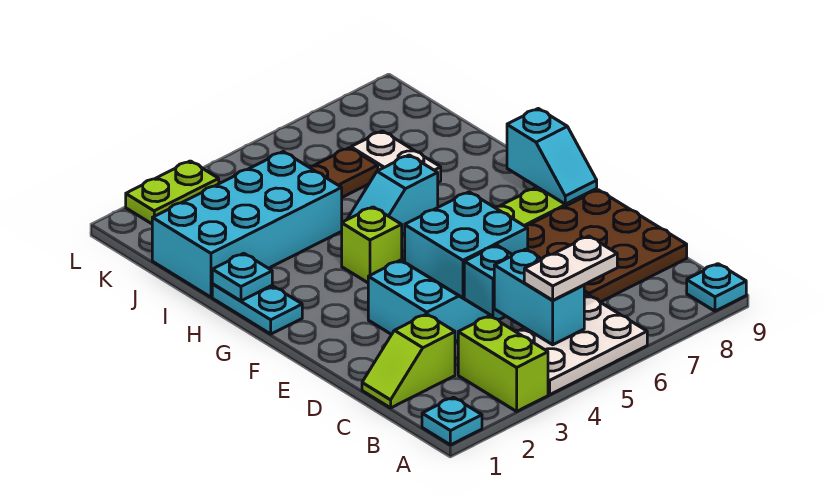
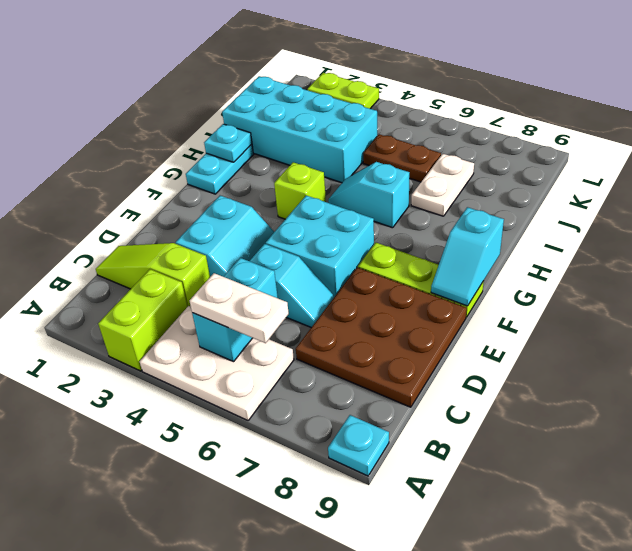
cyan 1x1 plate [422,397,482,445] -> none
lime 1x2 slope [362,314,455,408] -> lime 1x3 slope [96,243,210,307]

